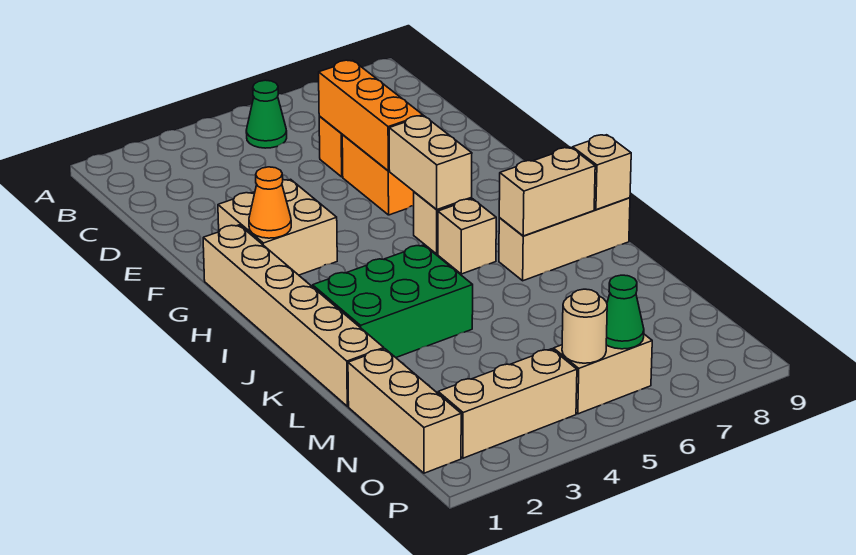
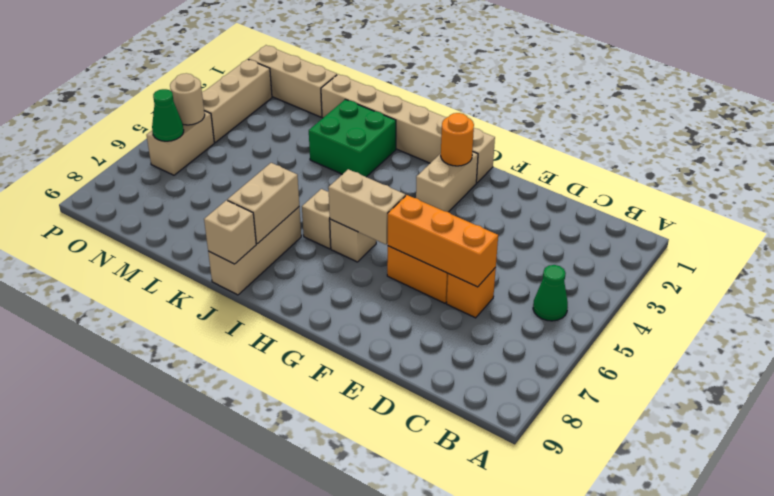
tan 2x2 brick [218,179,337,275] -> tan 1x2 brick [416,152,478,212]
orange 1x1 cone [249,167,291,238] -> orange 1x1 round brick [441,113,474,166]
green 2x3 brick [313,245,473,357] -> green 2x2 brick [309,99,396,177]

